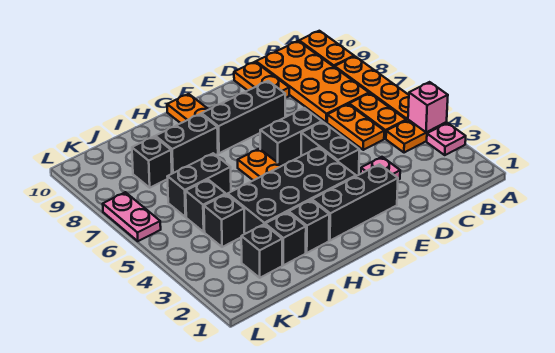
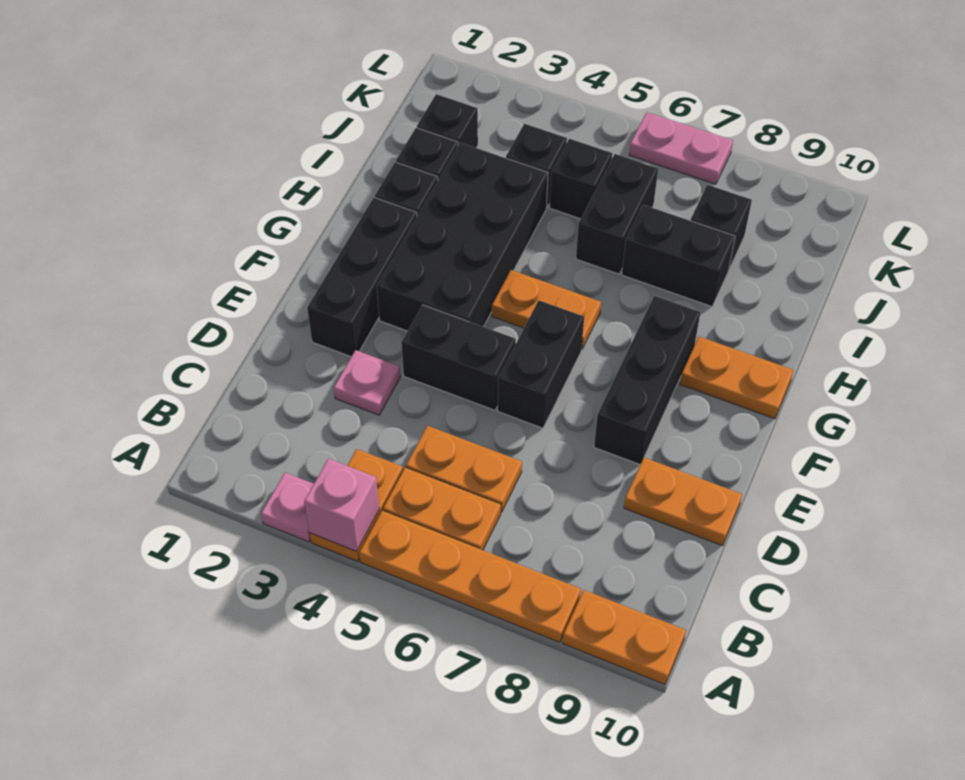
orange 2x4 plate [256,41,369,122] -> none
black 1x2 brick [155,114,218,174] -> black 1x2 brick turned to [622,205,735,307]

